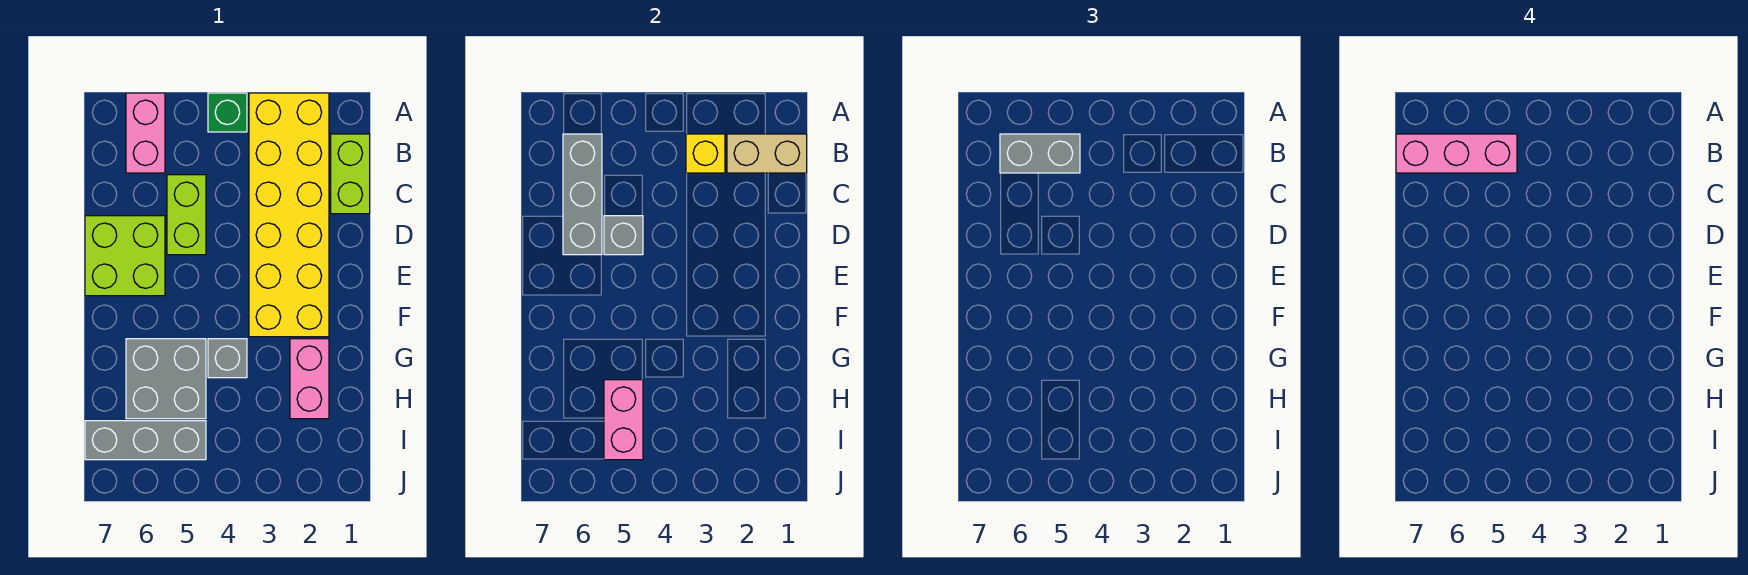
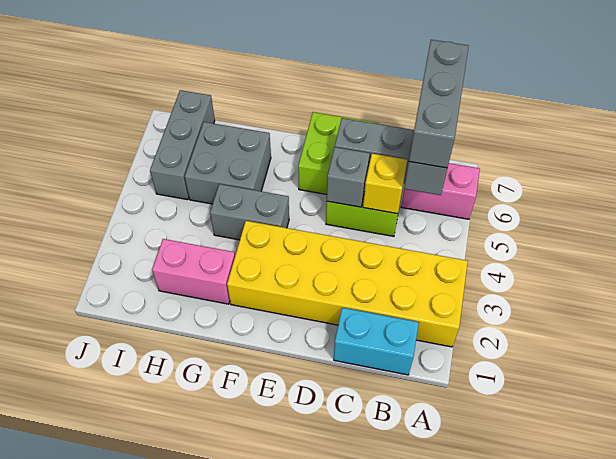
green 1x1 brick [208,93,247,132] -> none
lime 1x2 brick [331,134,370,214] -> cyan 1x2 brick [334,308,419,375]
tan 1x2 brick [727,134,807,173] -> none
yellow 1x1 brick [686,134,725,173] -> yellow 1x1 brick moved to [363,154,407,214]
pink 1x3 brick [1396,134,1517,173] -> grey 1x3 brick [409,40,469,168]
grey 1x1 brick [208,339,247,378] -> grey 1x2 brick [210,184,289,240]
pink 1x2 brick [604,380,643,460] -> none

